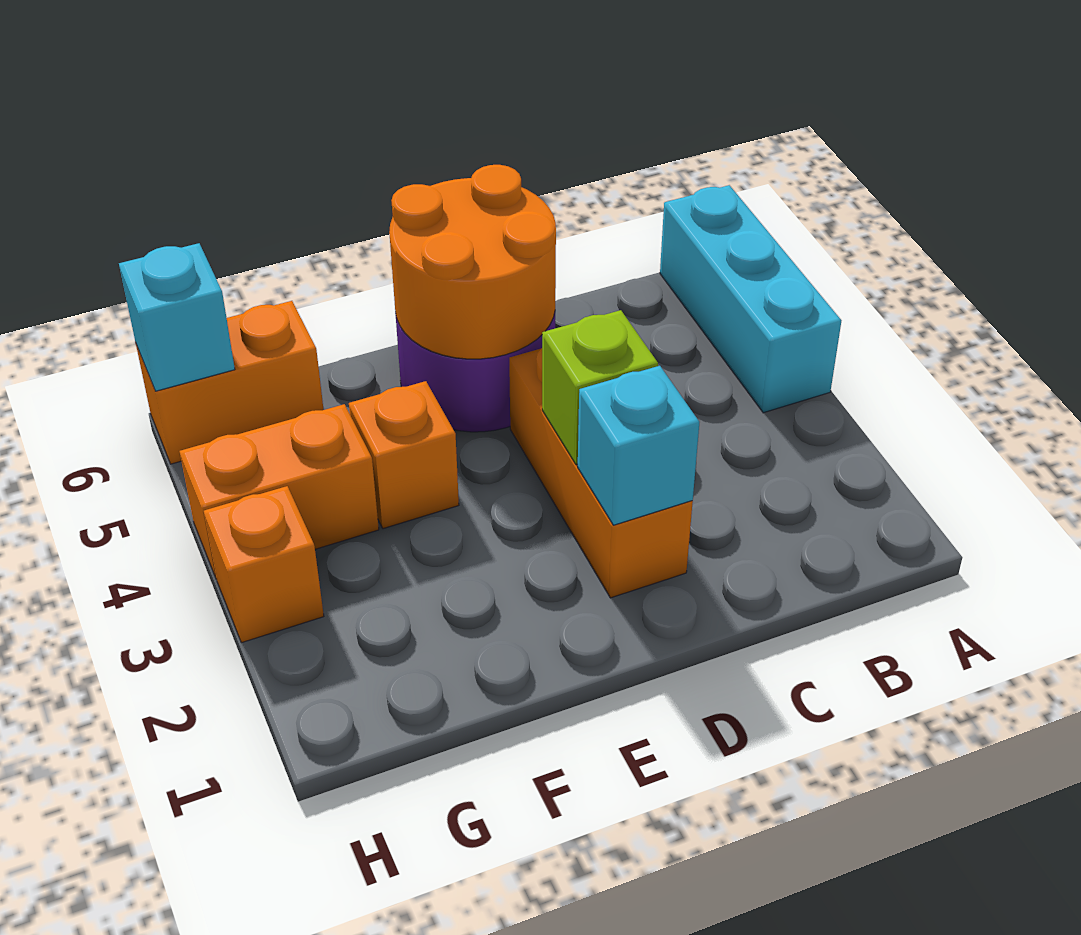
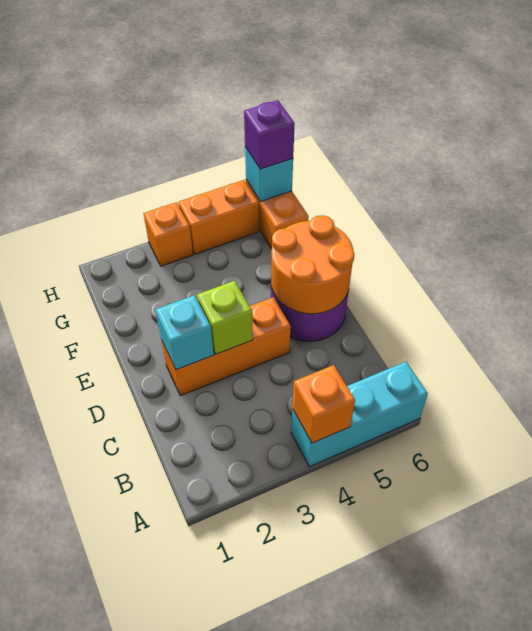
orange 1x1 brick [349,381,459,529] -> orange 1x1 brick moved to [293,365,355,443]
orange 1x2 brick [179,404,379,579] -> orange 1x2 brick turned to [178,180,259,254]
none -> purple 1x1 brick [244,100,295,169]

